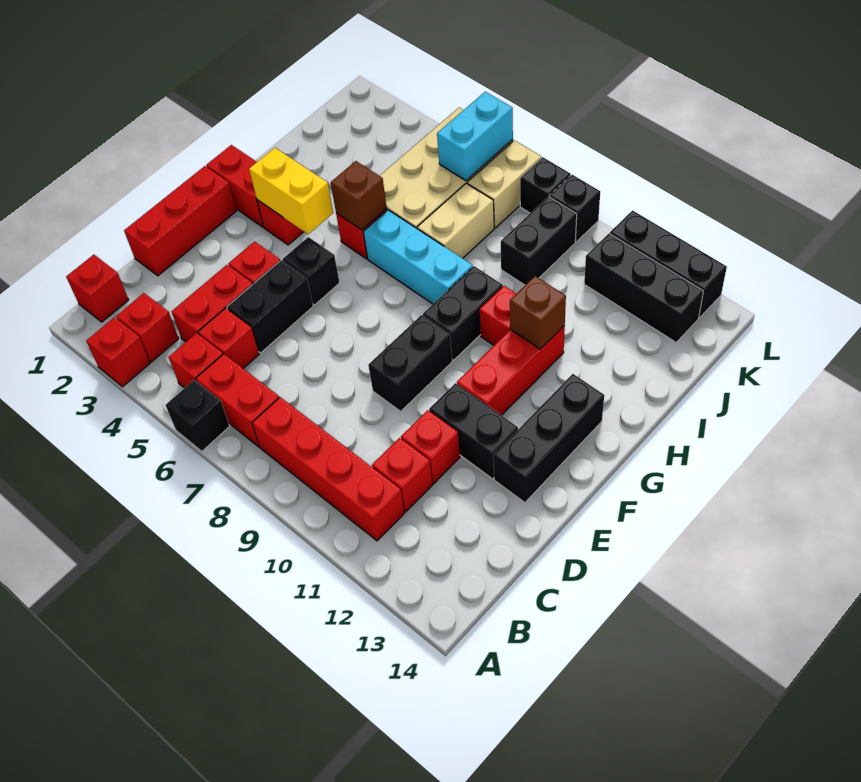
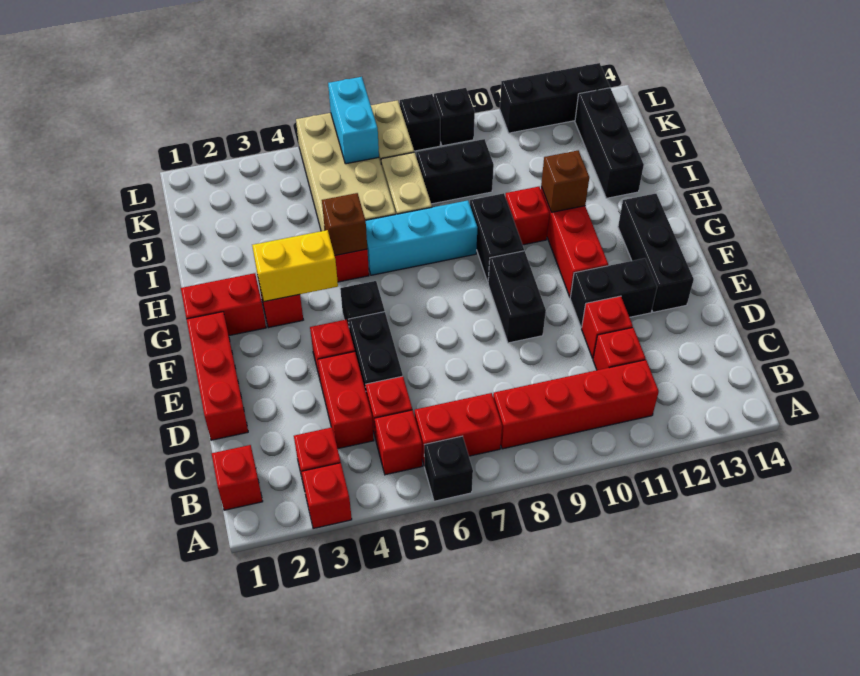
black 1x2 brick [501,197,577,285] -> black 1x2 brick turned to [416,139,494,204]
black 1x3 brick [584,234,703,342] -> black 1x3 brick turned to [575,88,644,198]

